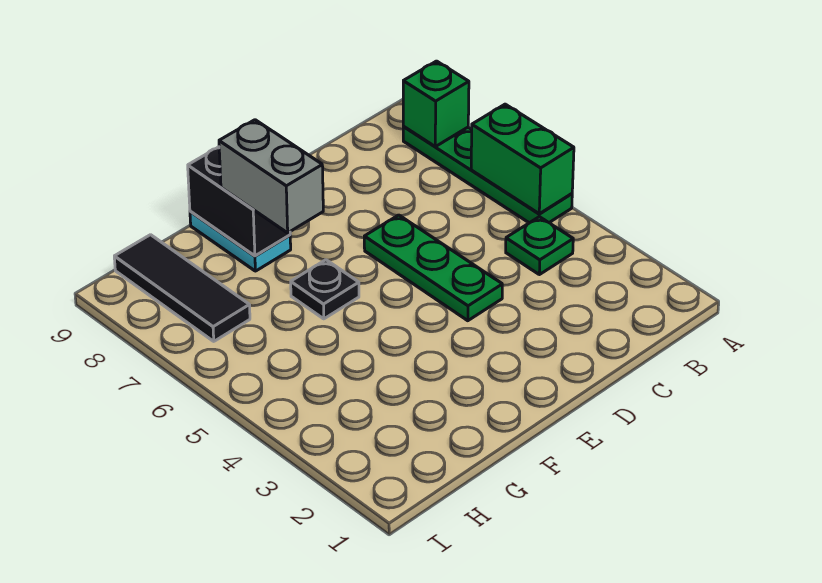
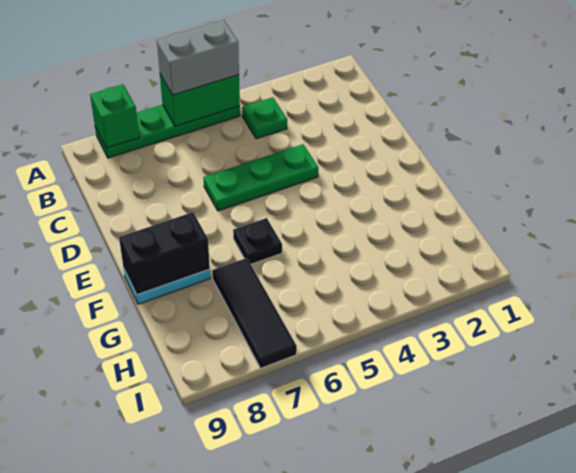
grey 1x2 brick [219,120,323,233] -> grey 1x2 brick moved to [157,20,239,95]
black 1x3 tile [114,235,250,341] -> black 1x3 tile turned to [212,258,297,368]

